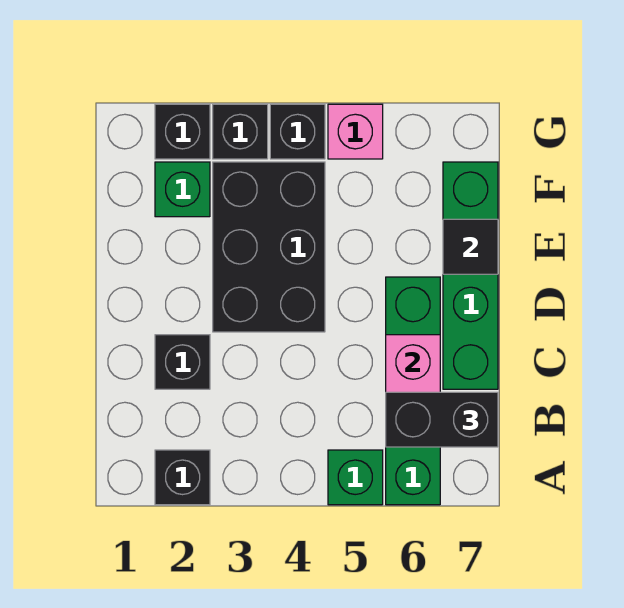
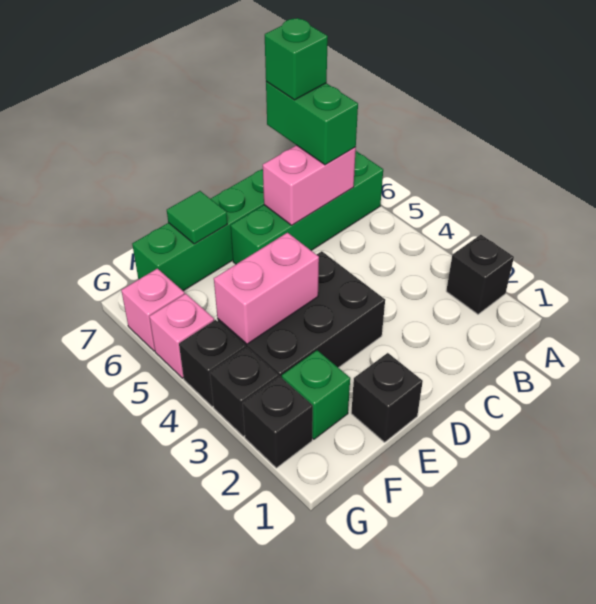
green 1x1 brick [328,450,383,505] -> green 1x1 brick moved to [265,18,328,100]
black 1x2 brick [386,392,498,447] -> green 1x2 brick [266,81,358,165]
black 1x1 brick [155,335,210,389] -> black 1x1 brick moved to [351,353,423,442]
none -> pink 1x2 brick [214,233,319,344]
black 1x1 tile [443,219,498,274] -> green 1x1 tile [167,191,227,244]
none -> pink 1x1 brick [121,269,185,351]

